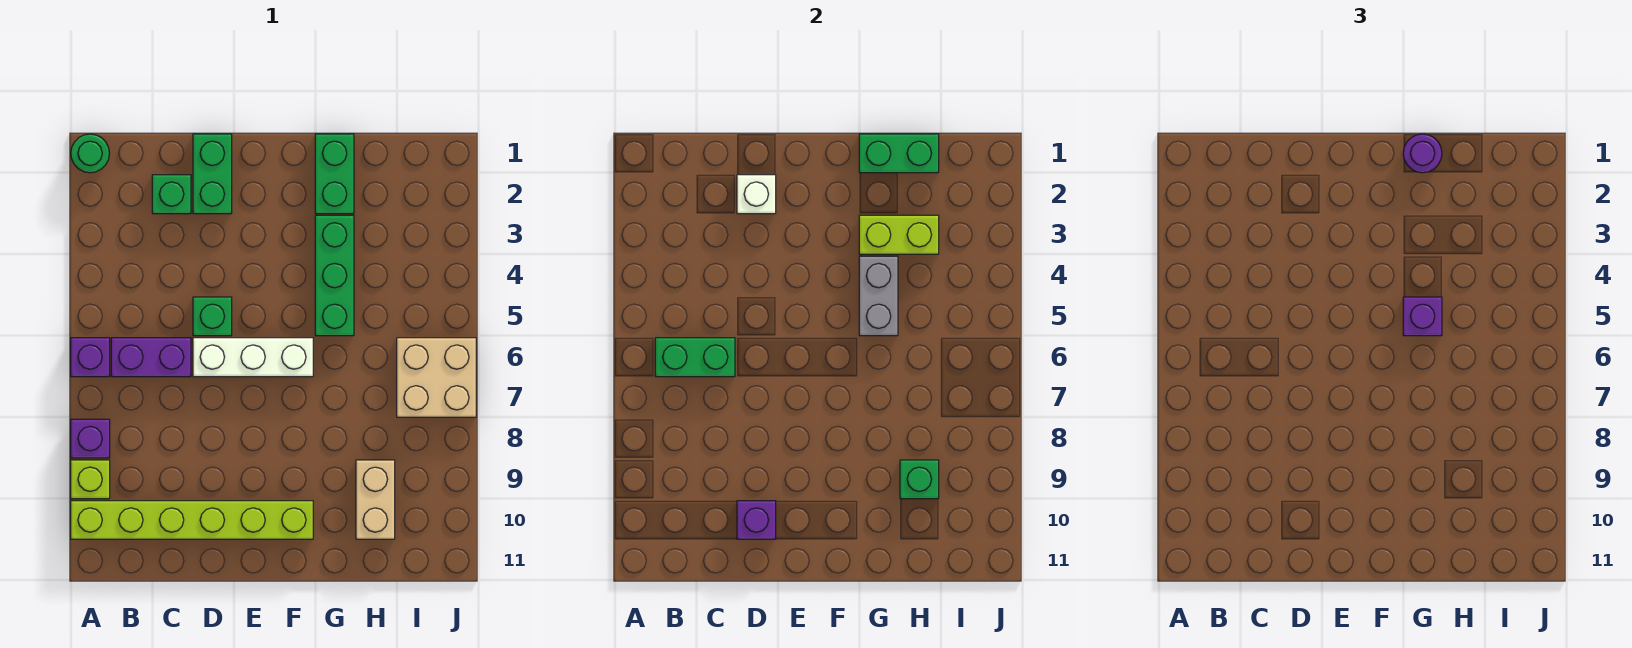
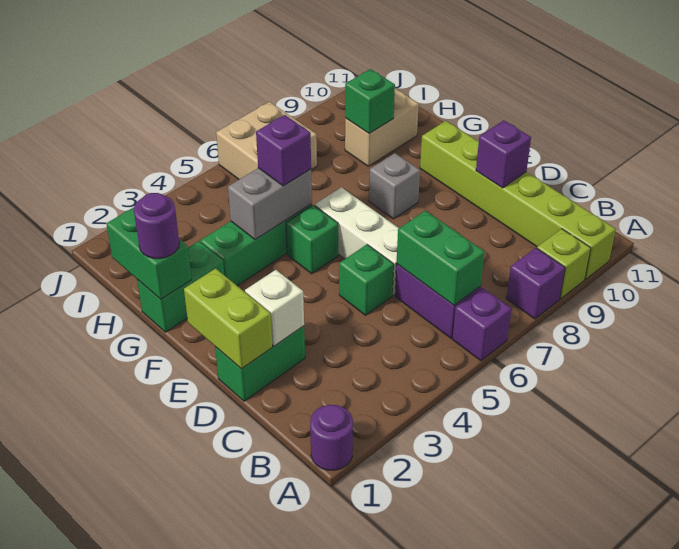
green 1x1 round brick [71,134,109,173] -> purple 1x1 round brick [310,405,353,471]
green 1x1 brick [152,175,191,214] -> green 1x1 brick moved to [286,205,338,274]
none -> grey 1x1 brick [369,153,420,219]
lime 1x2 brick [859,215,939,254] -> lime 1x2 brick moved to [184,268,272,369]

